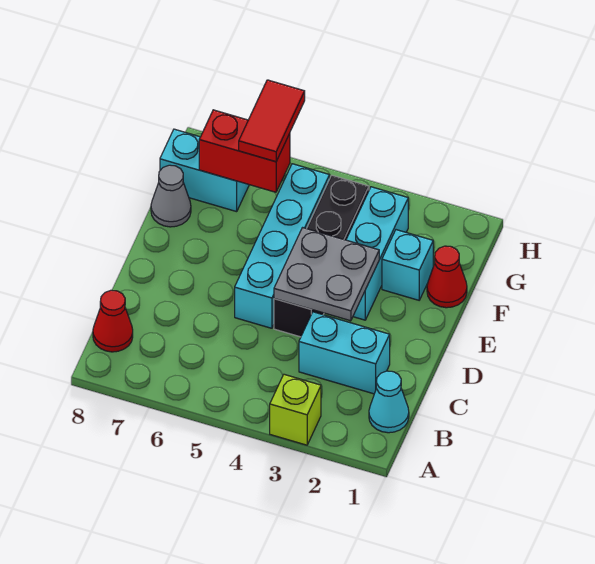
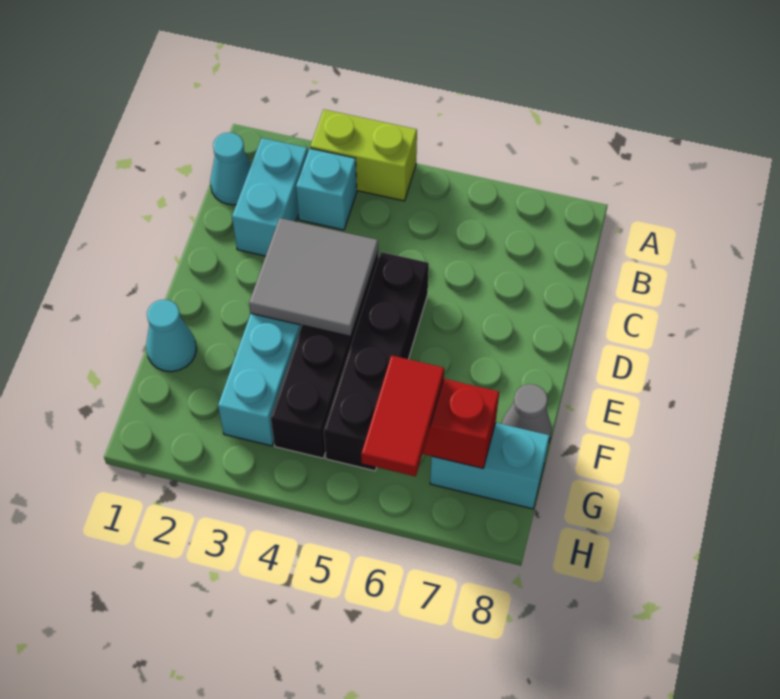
lime 1x1 brick [270,374,321,445] -> lime 1x2 brick [310,110,417,201]
red 1x1 cone [93,290,133,352] -> none
cyan 1x2 brick [299,312,390,394] -> cyan 1x2 brick turned to [232,138,308,256]
grey 2x2 plate [274,228,379,321] -> grey 2x2 tile [249,218,378,336]
cyan 1x4 brick [235,164,330,328] -> black 1x4 brick [324,252,429,471]
red 1x1 cone [427,246,467,308] -> cyan 1x1 cone [146,300,196,372]
cyan 1x1 brick [382,230,433,300] -> cyan 1x1 brick moved to [296,148,357,230]

